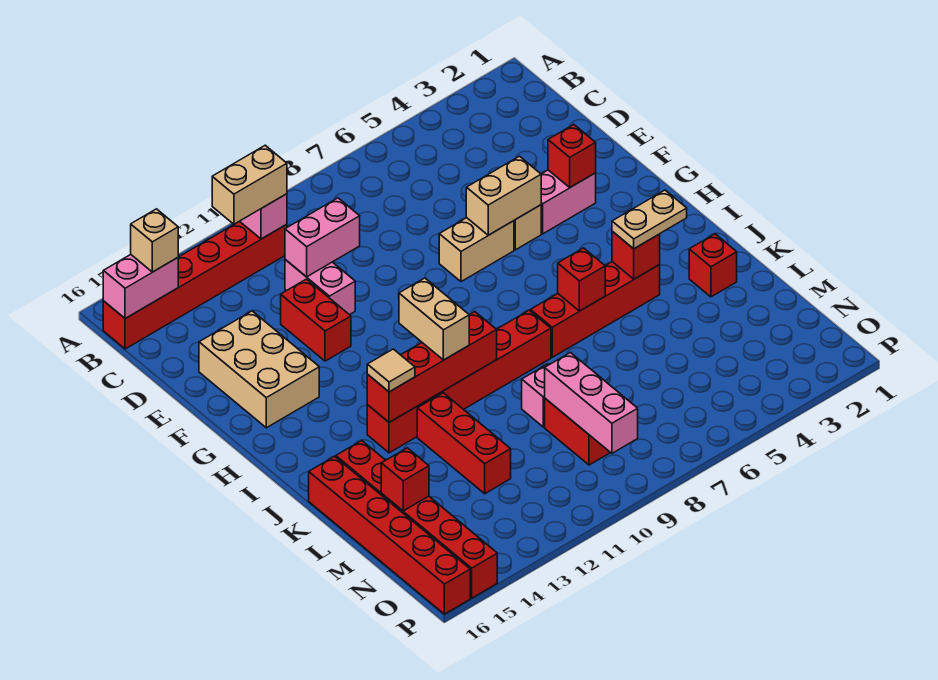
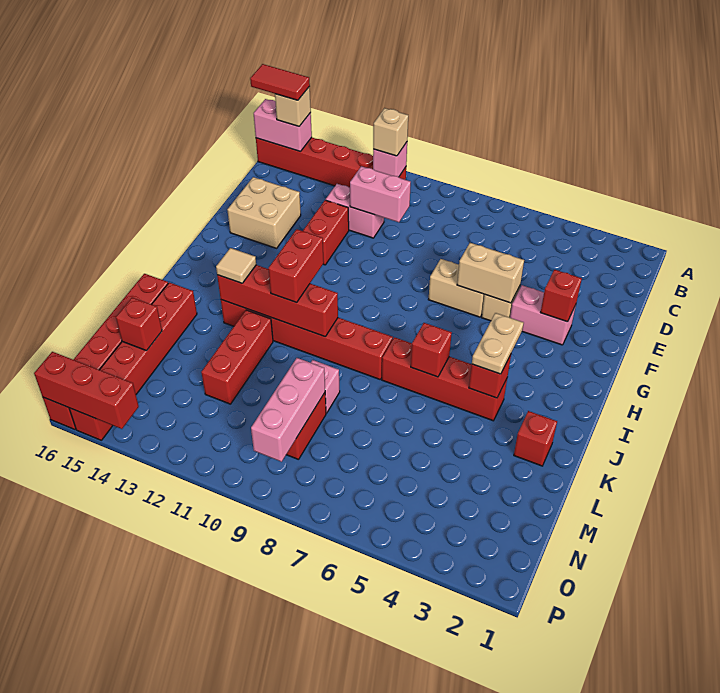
tan 1x2 brick [212,145,287,224] -> tan 1x1 brick [373,108,408,156]
none -> red 1x2 tile [250,64,310,100]
pink 1x2 brick [285,260,355,315] -> pink 1x2 brick turned to [326,184,384,238]
tan 2x3 brick [199,311,319,428] -> tan 2x2 brick [227,177,301,248]
tan 1x2 brick [399,278,469,360] -> red 1x2 brick [268,229,324,302]
tan 1x2 plate [612,190,687,249] -> tan 1x2 plate turned to [472,313,524,374]
none -> red 1x3 brick [34,352,139,429]

